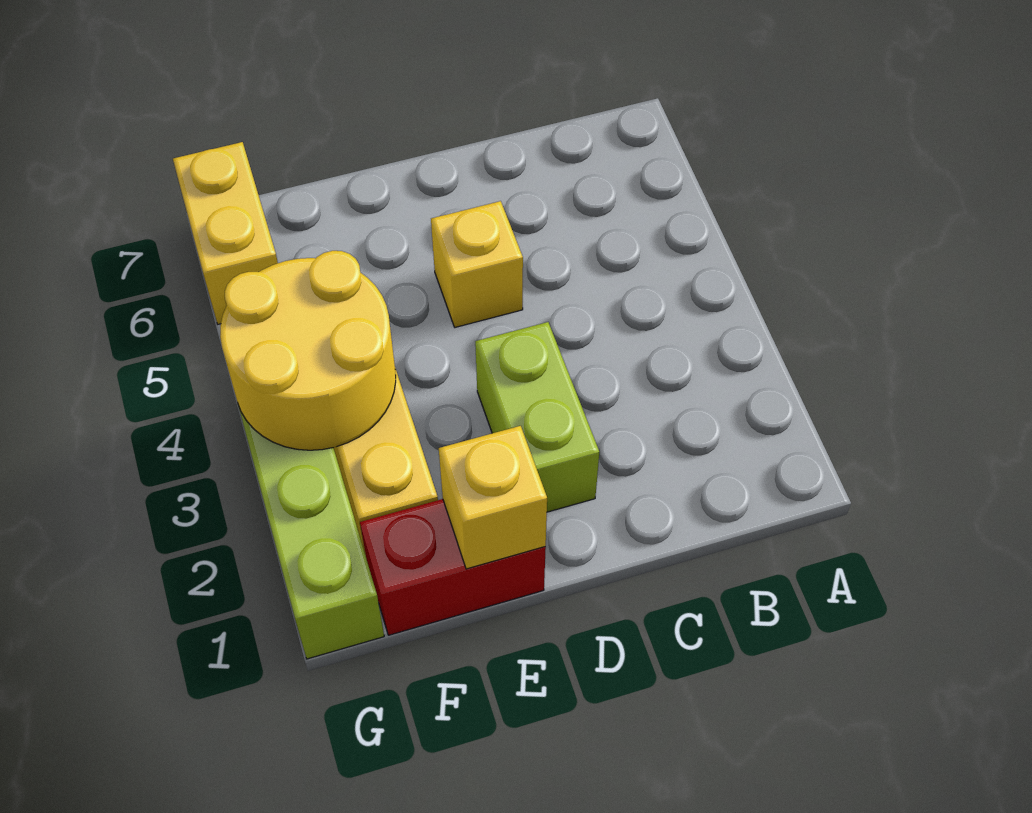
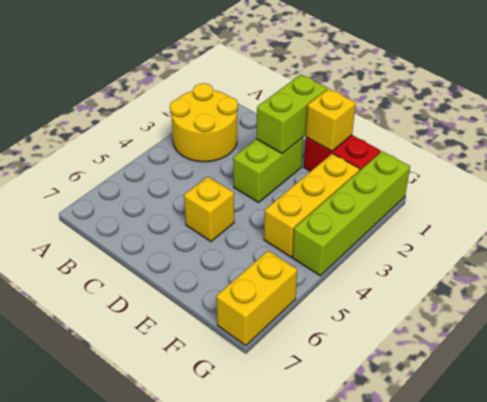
none -> lime 1x2 brick [257,75,327,153]
yellow 2x2 round brick [220,251,396,450] -> yellow 2x2 round brick moved to [170,83,238,162]

